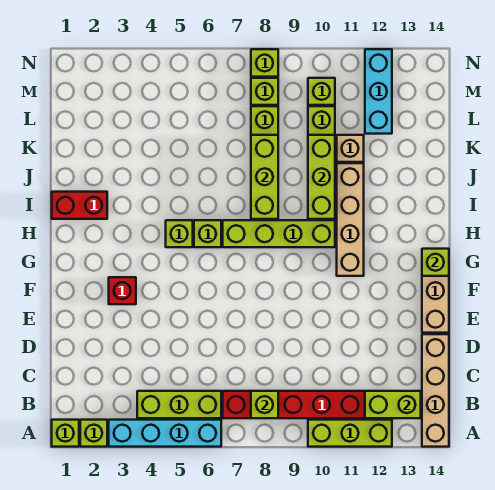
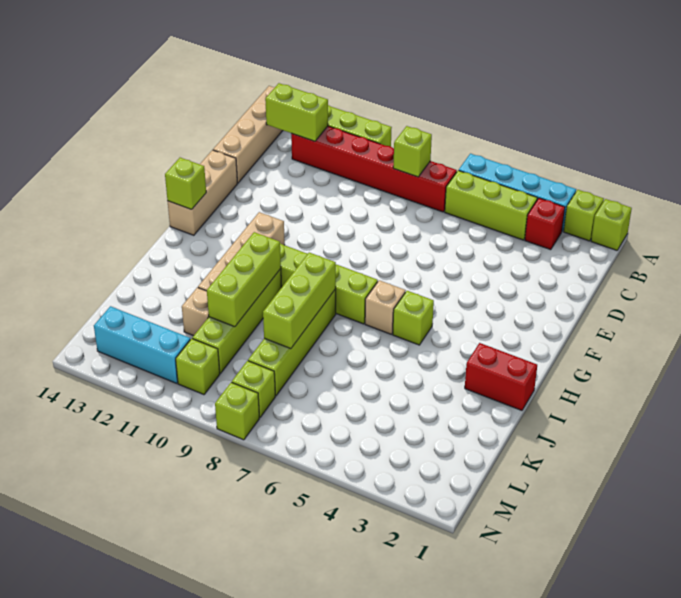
red 1x1 brick [109,277,136,304] -> red 1x1 brick moved to [525,198,565,250]
lime 1x1 brick [194,220,221,247] -> tan 1x1 brick [365,280,406,334]
cyan 1x3 brick [365,49,392,134] -> cyan 1x3 brick turned to [94,306,190,383]

